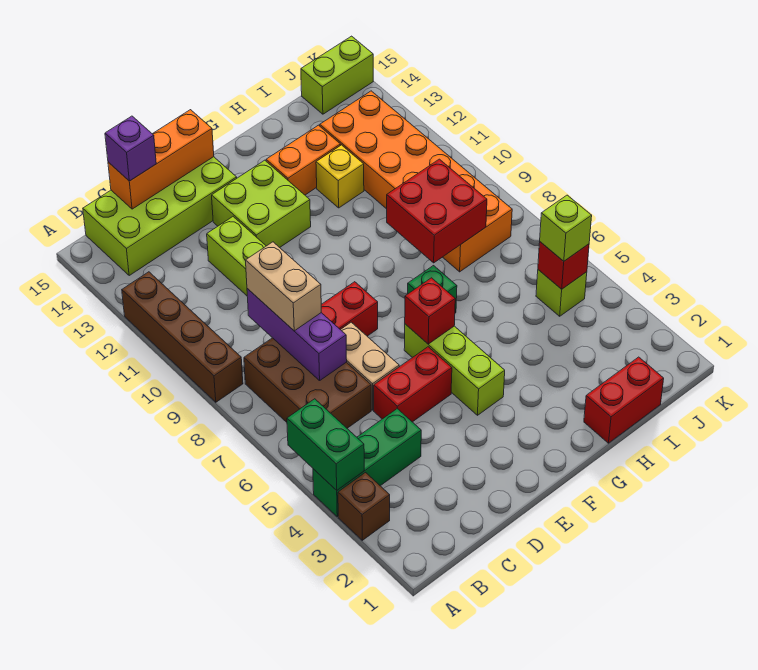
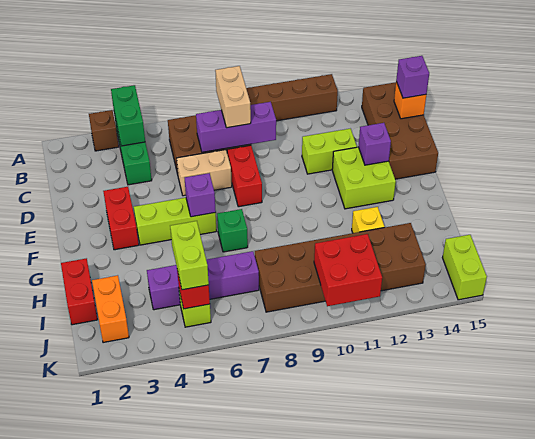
green 1x2 brick [287,399,364,490] -> green 1x2 brick turned to [111,85,145,146]
lime 2x4 brick [83,157,237,276] -> brown 2x4 brick [362,82,438,179]
tan 1x2 brick [246,242,321,331] -> tan 1x2 brick turned to [215,66,251,128]
orange 1x3 brick [108,110,214,209] -> orange 1x1 brick [394,82,426,119]
red 1x2 brick [374,347,452,422] -> red 1x2 brick moved to [103,187,139,250]
none -> purple 1x1 brick [358,123,391,165]
red 1x1 brick [405,278,455,344] -> purple 1x1 brick [185,173,216,217]
orange 1x2 brick [266,125,340,195] -> orange 1x2 brick moved to [92,275,129,343]
red 2x2 brick [387,159,487,263] -> red 2x2 brick moved to [314,234,382,306]
none -> purple 1x4 brick [147,251,259,310]
orange 2x6 brick [320,91,512,272] -> brown 2x6 brick [255,223,426,312]
lime 1x1 brick [540,195,592,261] -> lime 1x2 brick [170,221,209,290]

